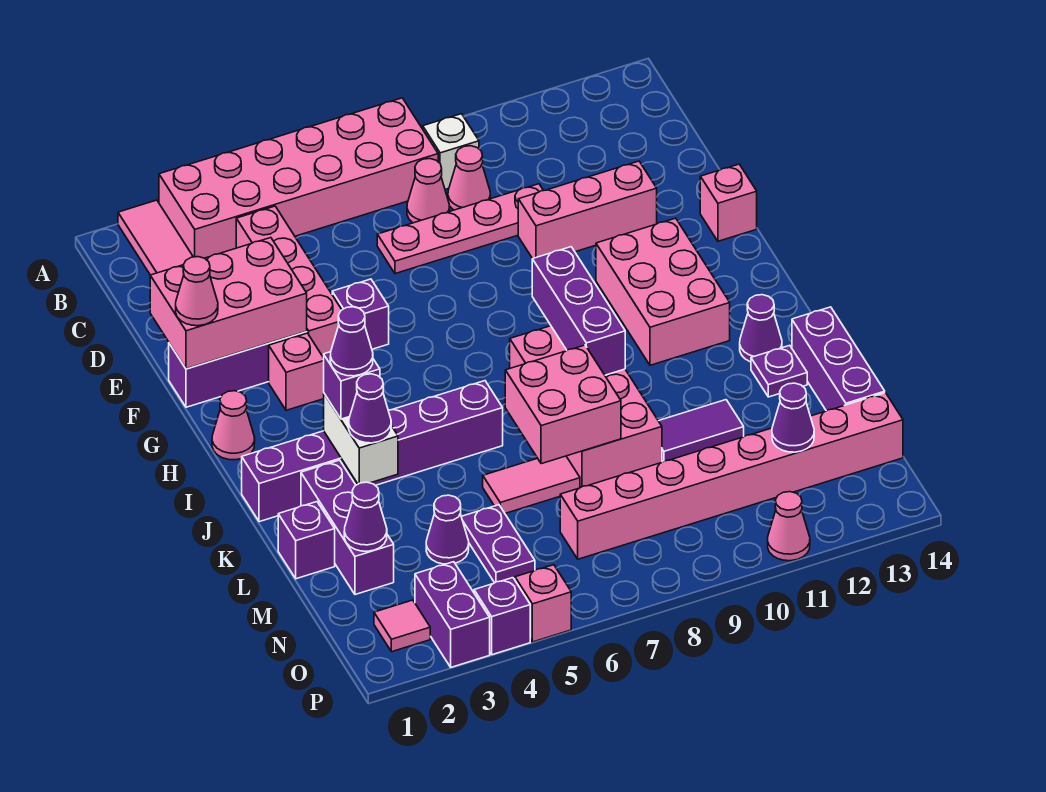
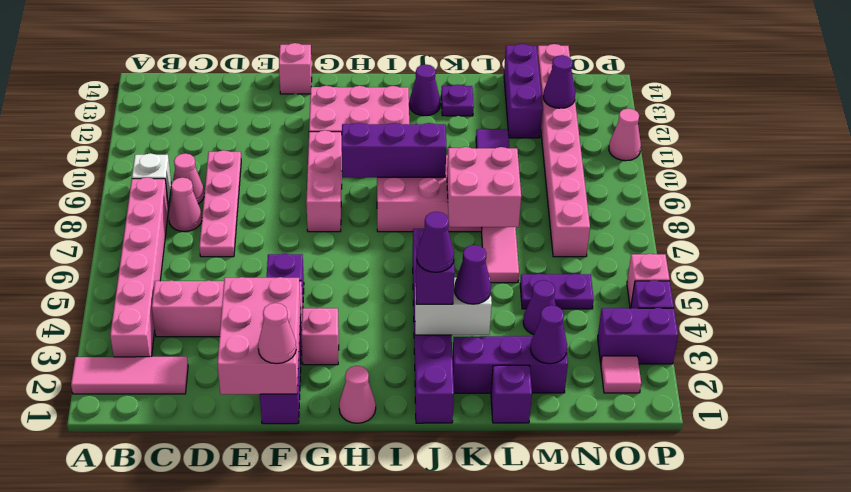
pink 2x6 brick [159,98,438,258] -> pink 1x6 brick [110,177,169,357]
pink 1x3 brick [518,161,657,259] -> pink 1x3 brick moved to [306,130,342,232]
purple 1x3 brick [792,307,885,411] -> purple 1x3 brick turned to [504,44,543,138]

